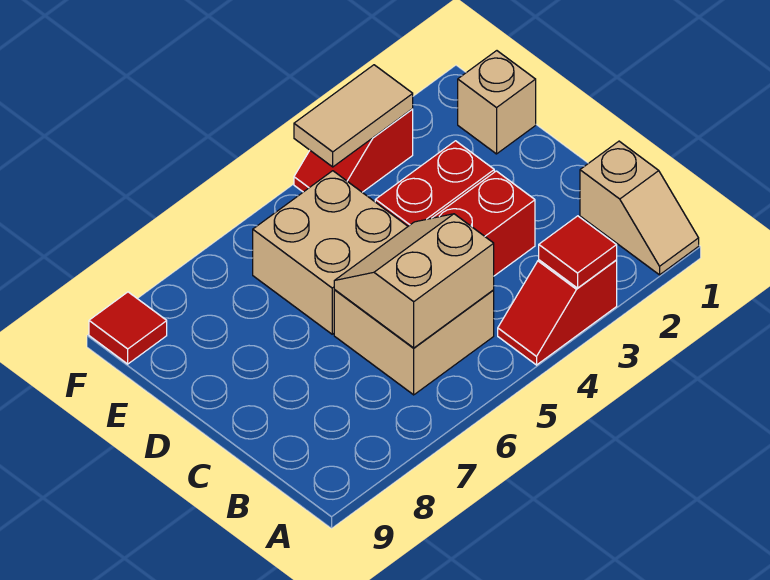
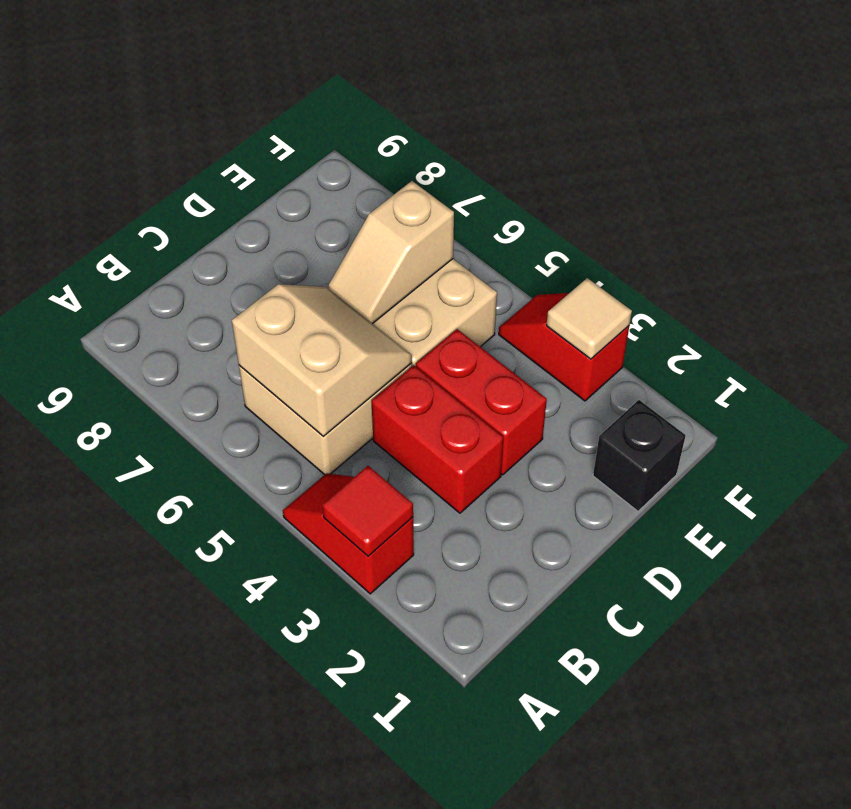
tan 1x2 slope [580,141,699,275] -> tan 1x2 slope moved to [328,181,454,324]
tan 1x1 brick [458,51,536,154] -> black 1x1 brick [593,400,686,511]
tan 1x2 tile [294,65,413,167] -> tan 1x1 tile [547,278,632,359]
red 1x1 tile [89,292,167,364] -> none

